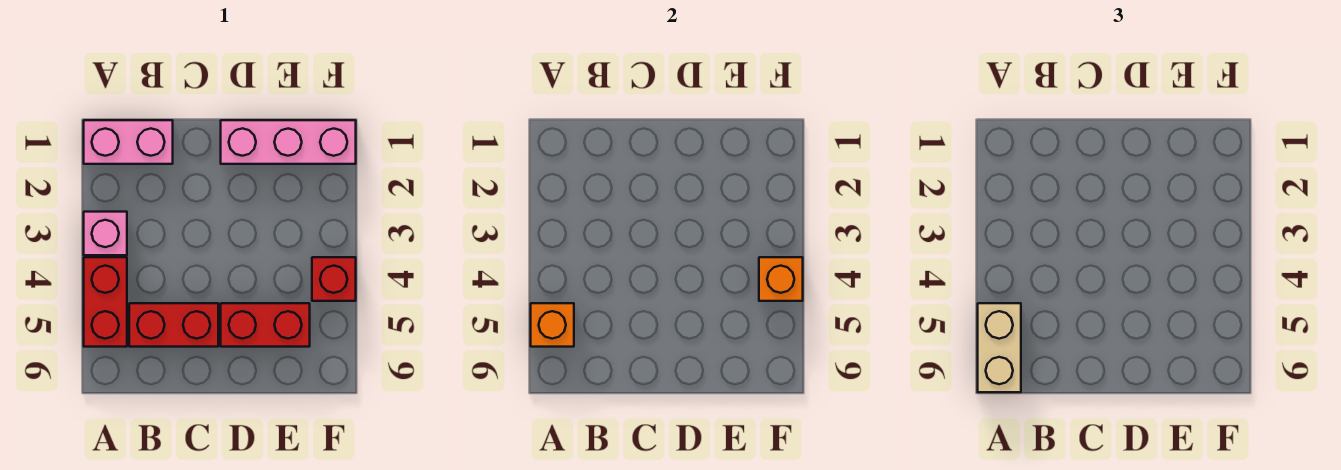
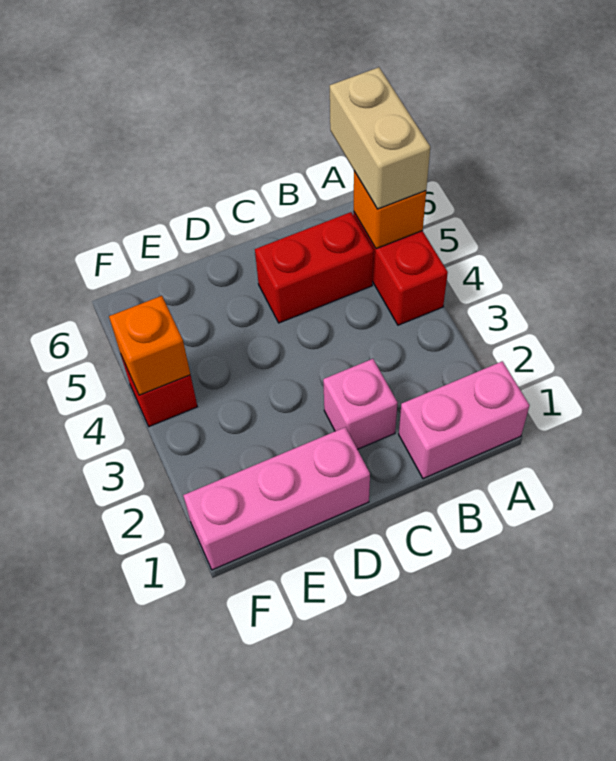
pink 1x1 brick [84,212,127,255] -> pink 1x1 brick moved to [323,359,397,449]
red 1x2 brick [221,303,310,347] -> none

